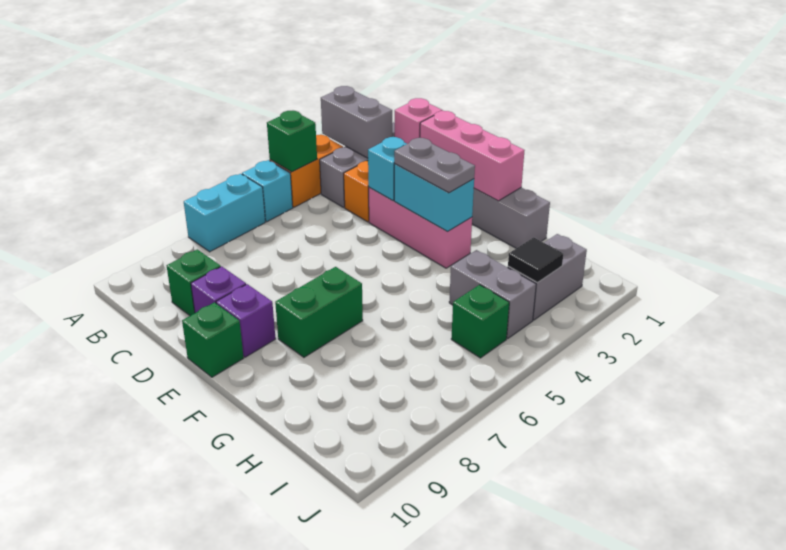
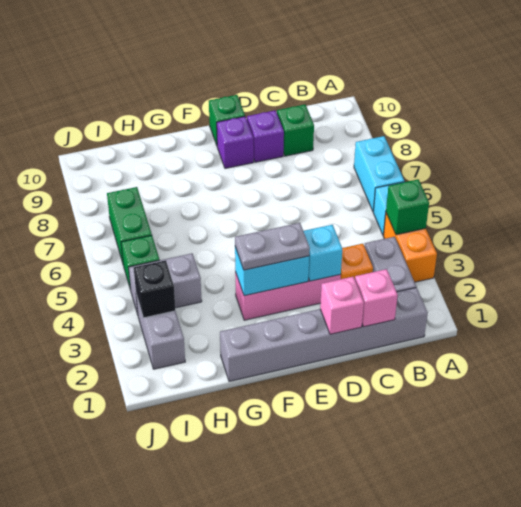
grey 1x2 brick [321,86,392,158] -> none
pink 1x3 brick [420,111,525,201] -> pink 1x1 brick [320,277,364,334]
green 1x2 brick [275,267,363,357] -> green 1x2 brick moved to [107,187,152,263]
black 1x1 tile [508,237,563,282] -> black 1x1 brick [134,260,176,318]

